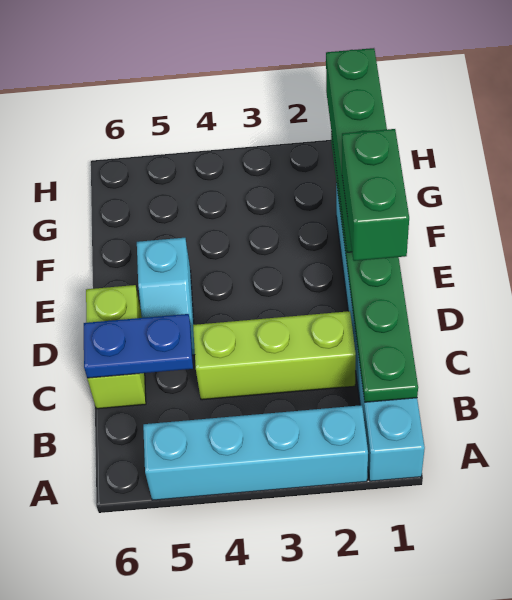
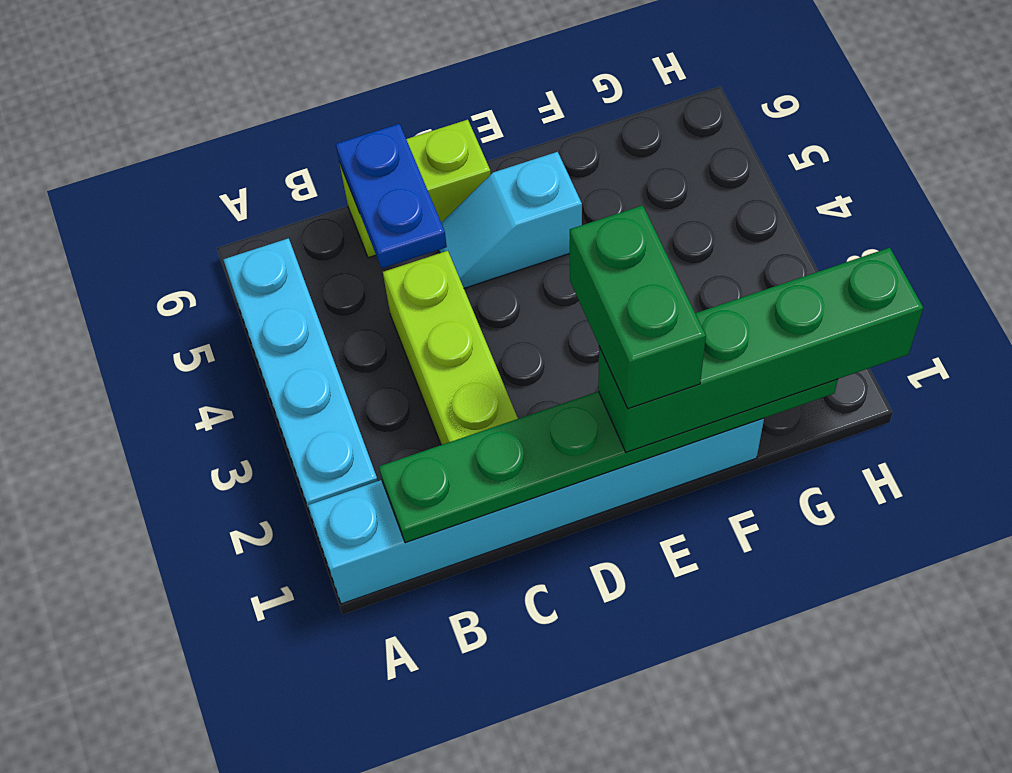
green 1x2 brick [342,129,409,261] -> green 1x2 brick turned to [570,205,706,409]

